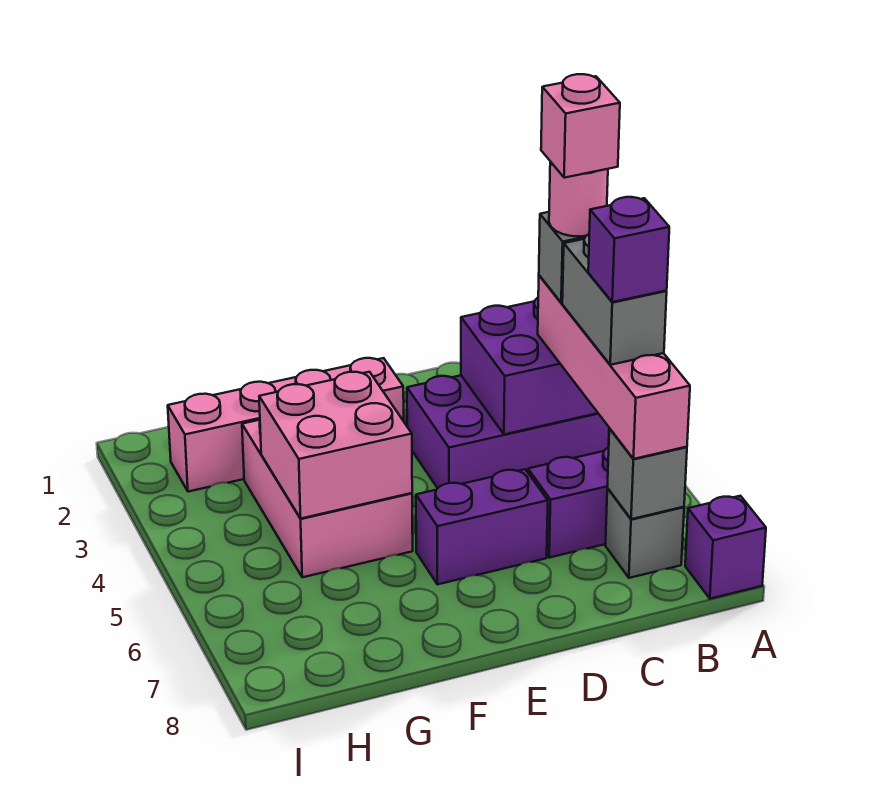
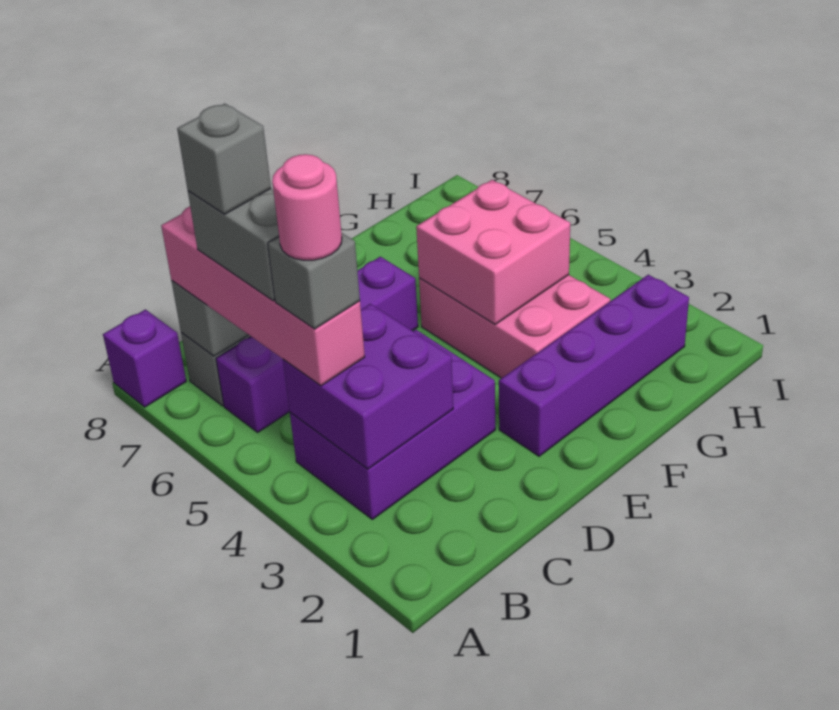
pink 1x1 brick [541,74,620,178] -> none
purple 1x1 brick [588,197,669,302] -> grey 1x1 brick [177,104,271,214]
pink 1x4 brick [168,358,404,492] -> purple 1x4 brick [499,275,689,456]

